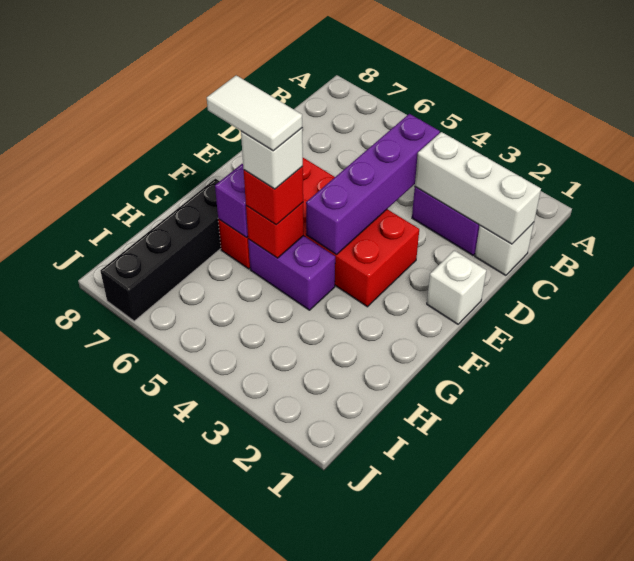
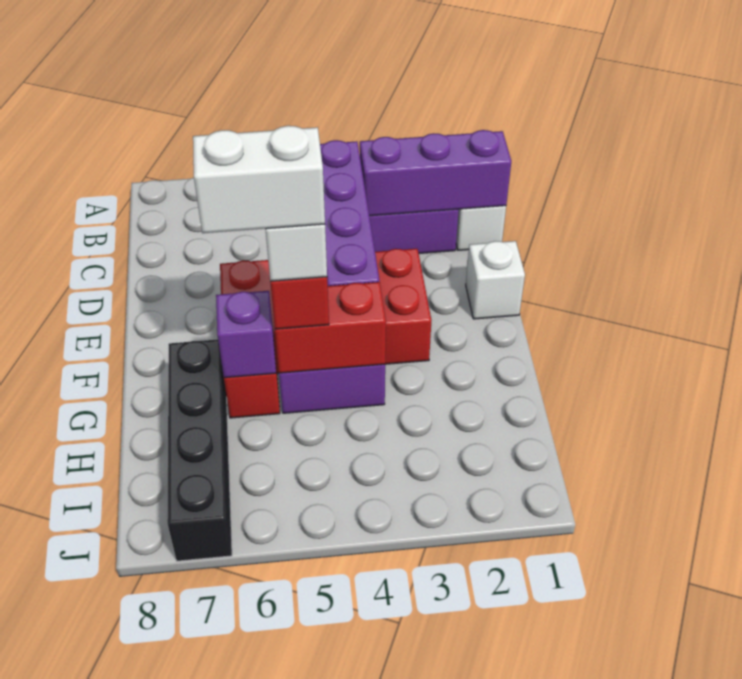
white 1x3 brick [415,132,541,244] -> purple 1x3 brick [360,130,511,216]
red 1x1 brick [246,202,304,258] -> red 1x2 brick [275,282,386,373]
white 1x2 tile [207,75,302,151] -> white 1x2 brick [193,126,325,233]

